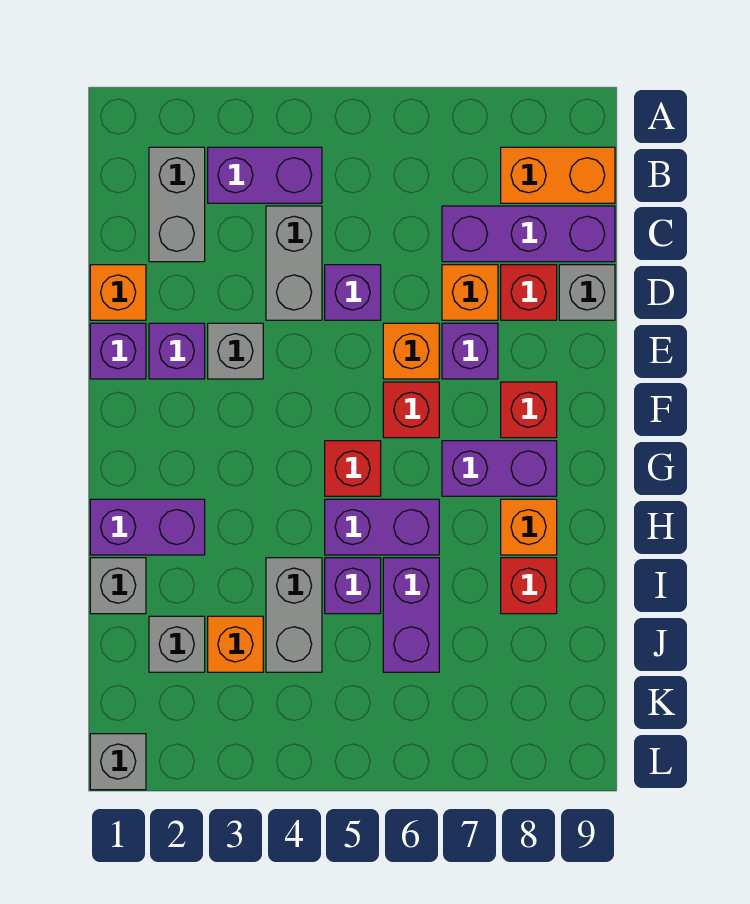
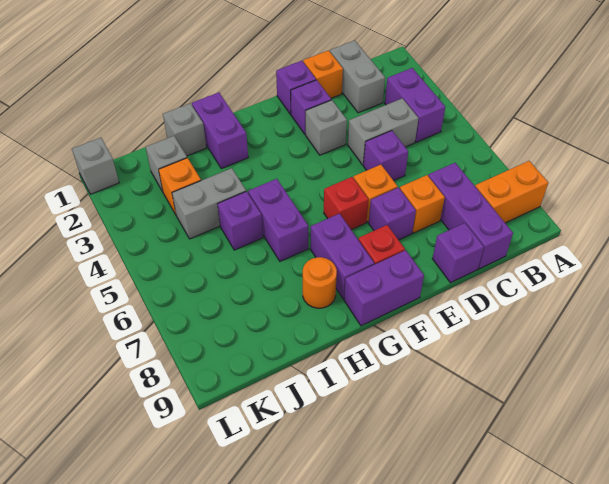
grey 1x2 brick [149,147,205,262] -> grey 1x2 brick turned to [330,40,385,113]
orange 1x2 brick [501,147,615,203] -> orange 1x2 brick turned to [475,161,548,223]
red 1x1 brick [501,265,557,320] -> none
grey 1x1 brick [559,265,615,320] -> purple 1x1 brick [432,223,484,283]
red 1x1 brick [325,441,381,496] -> none
orange 1x1 brick [501,499,557,555] -> orange 1x1 round brick [303,257,337,308]
purple 1x2 brick [383,558,439,672] -> purple 1x2 brick moved to [344,250,424,326]
red 1x1 brick [501,558,557,614] -> none

